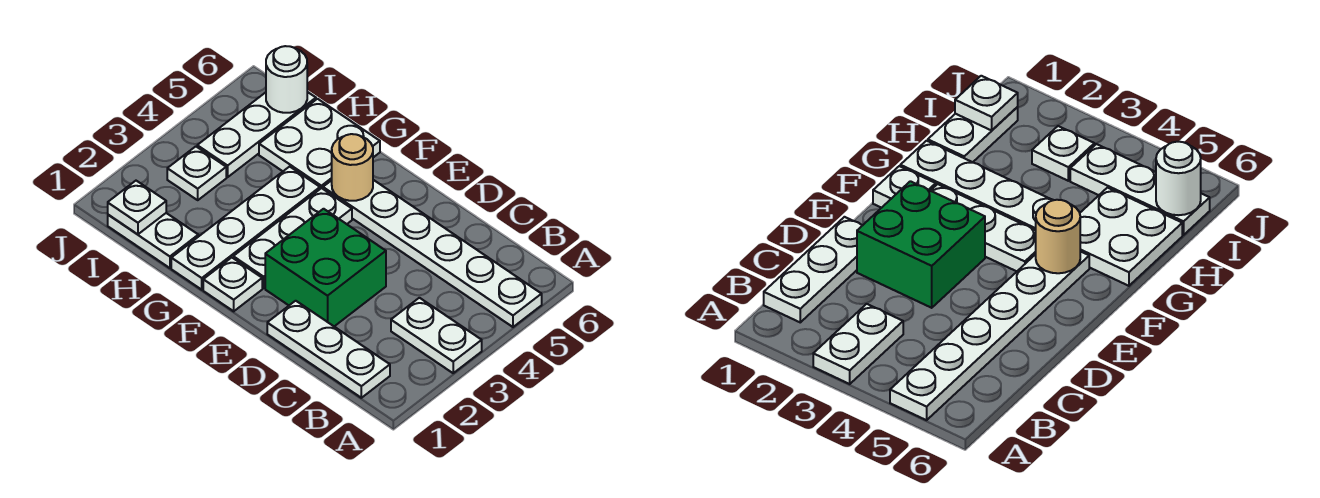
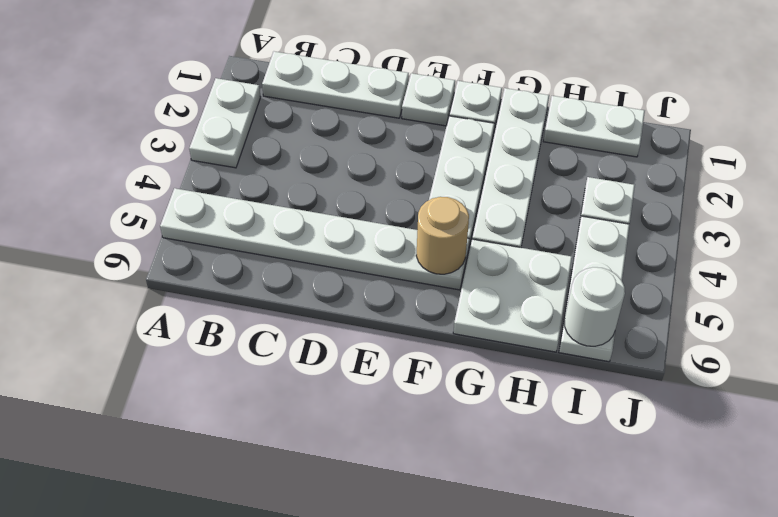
white 1x2 plate [391,298,482,373] -> white 1x2 plate turned to [189,78,261,168]
green 2x2 brick [265,209,386,326] -> none
white 1x1 plate [108,181,166,234] -> white 1x1 plate moved to [402,73,455,126]

